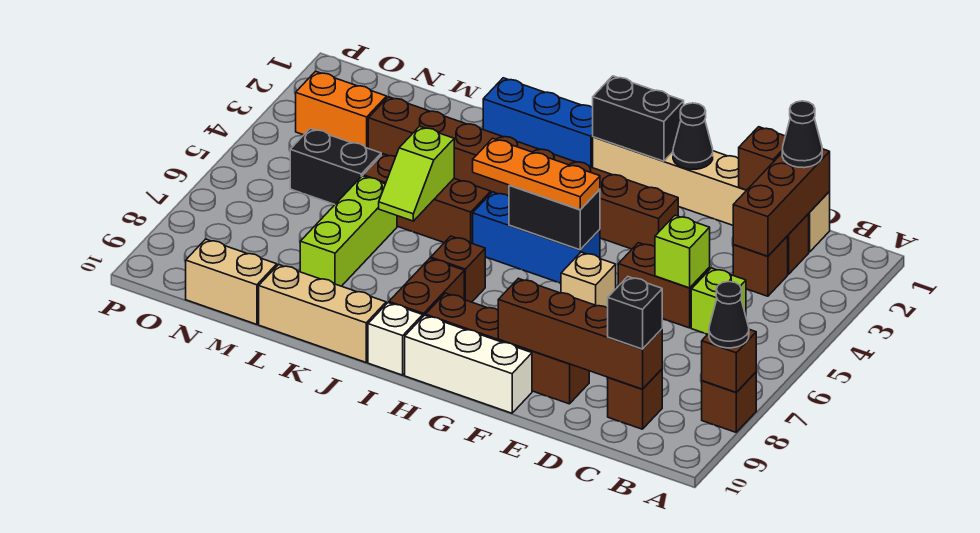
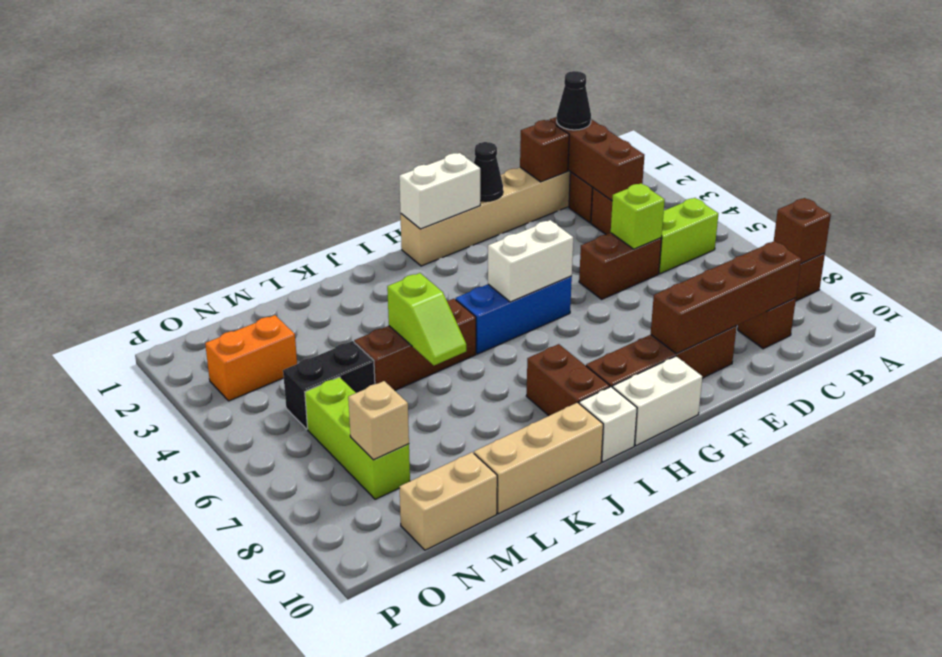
black 1x1 cone [709,282,749,348] -> none
lime 1x1 brick [691,268,746,334] -> lime 1x2 brick [659,198,718,274]
black 1x1 brick [608,277,662,349] -> none
brown 1x8 brick [368,97,678,249] -> none
tan 1x1 brick [561,252,616,308] -> tan 1x1 brick moved to [348,381,409,460]
white 1x3 brick [405,315,532,413] -> white 1x2 brick [613,356,702,446]
black 1x2 brick [593,76,684,161] -> white 1x2 brick [399,153,480,229]
black 1x2 brick [509,185,600,250] -> white 1x2 brick [488,220,573,302]
orange 1x3 plate [473,138,600,210] -> none
blue 1x3 brick [483,78,593,168] -> none
brown 1x1 brick [431,236,485,302] -> none
lime 1x3 brick [300,176,397,286] -> lime 1x3 brick moved to [305,377,410,499]

